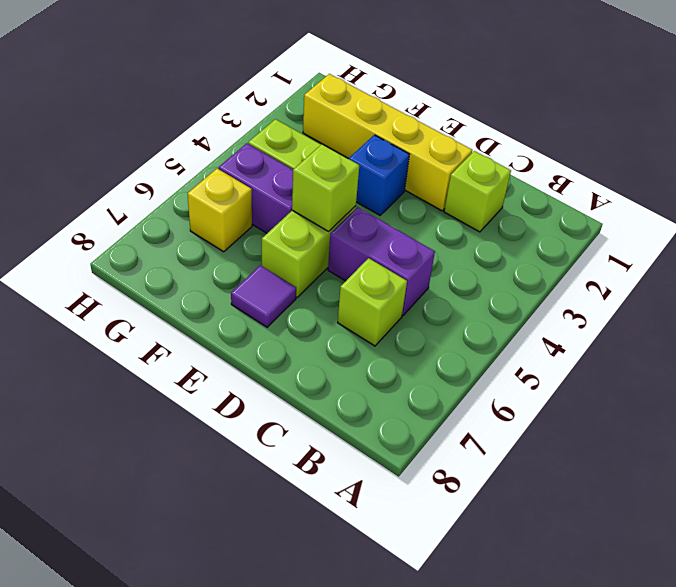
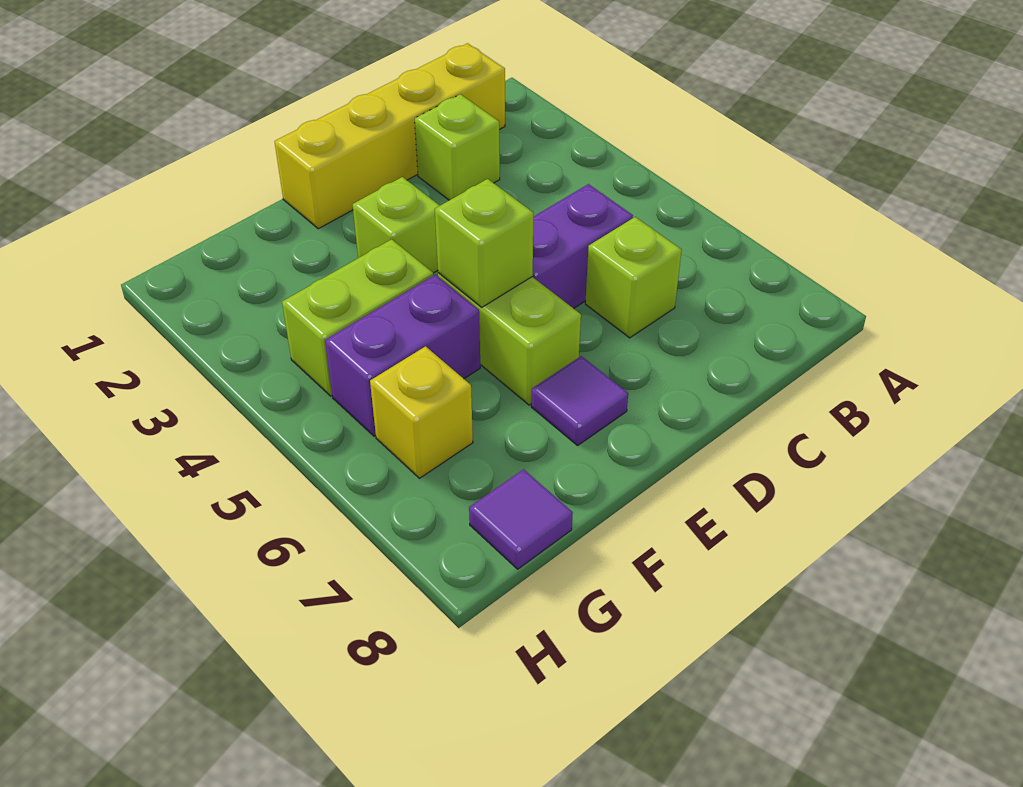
yellow 1x4 brick [303,74,472,211] -> yellow 1x4 brick moved to [274,43,505,229]
blue 1x1 brick [349,135,410,215] -> lime 1x1 brick [353,177,440,273]
none -> purple 1x1 tile [469,469,573,569]

